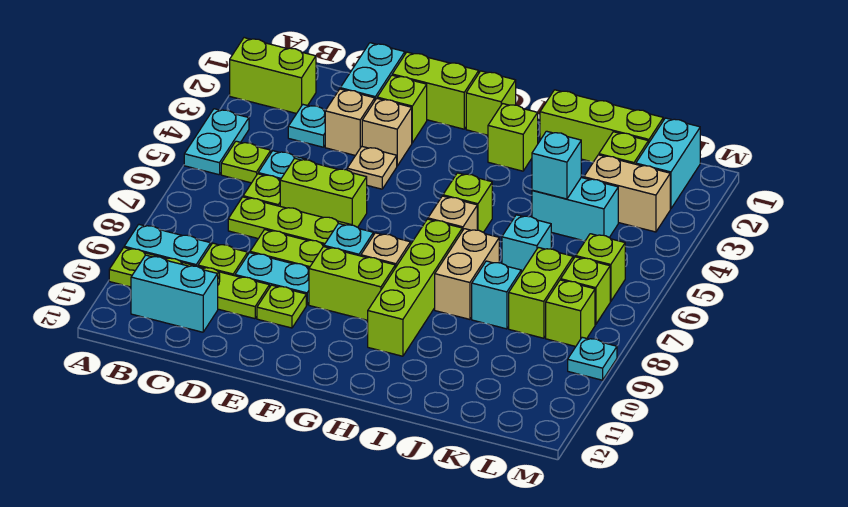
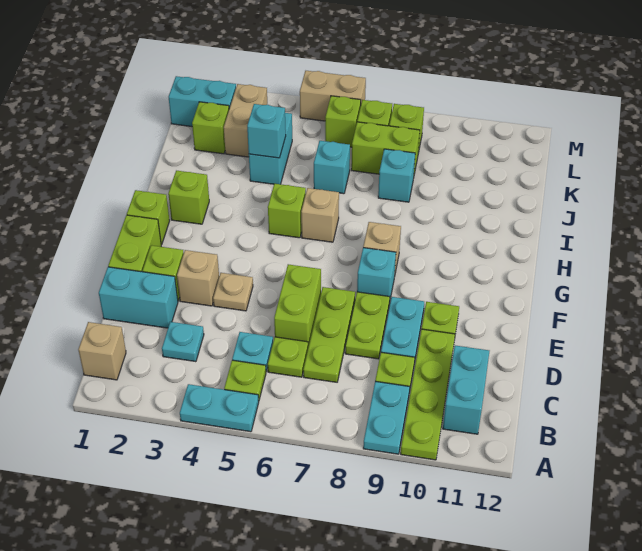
lime 1x2 brick [230,38,316,114] -> none
tan 1x1 brick [325,89,375,155] -> tan 1x1 brick moved to [78,322,126,380]
lime 1x2 brick [309,247,395,320] -> none
lime 1x4 brick [368,219,462,356] -> none
lime 1x3 brick [540,90,663,162] -> none
tan 1x2 brick [435,229,499,319] -> tan 1x2 brick moved to [300,71,366,121]
cyan 1x1 plate [568,337,617,380] -> none

